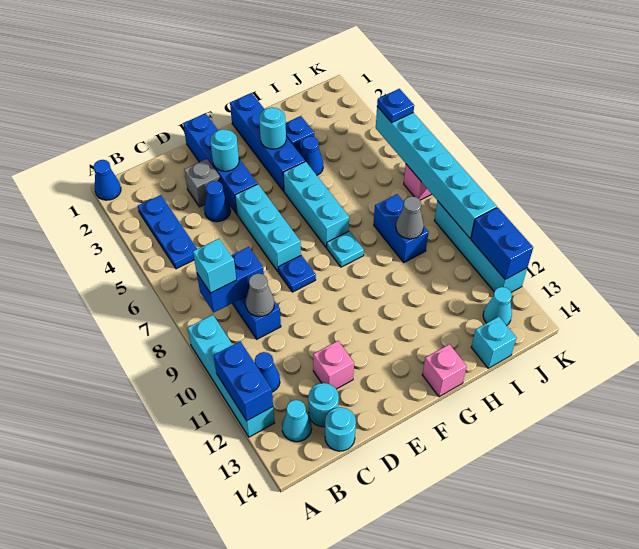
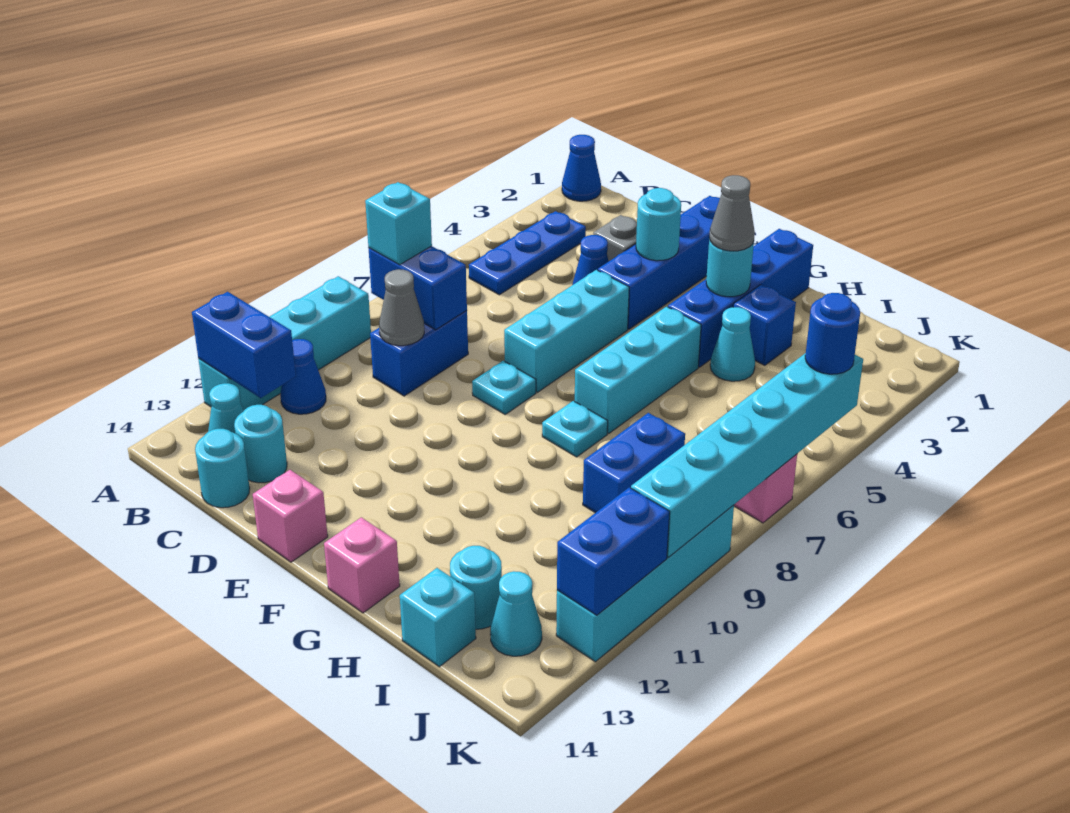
blue 1x2 brick [213,342,273,421] -> blue 1x2 brick turned to [192,292,296,398]
pink 1x1 brick [313,341,354,389] -> pink 1x1 brick moved to [253,470,328,562]
blue 1x1 plate [278,255,316,292] -> cyan 1x1 plate [472,361,536,414]
blue 1x1 cone [301,136,323,175] -> cyan 1x1 cone [710,307,755,381]
grey 1x1 cone [396,196,424,239] -> grey 1x1 cone moved to [709,175,755,251]
none -> cyan 1x1 round brick [450,546,502,629]
blue 1x1 plate [377,89,414,123] -> blue 1x1 round brick [805,293,860,374]

